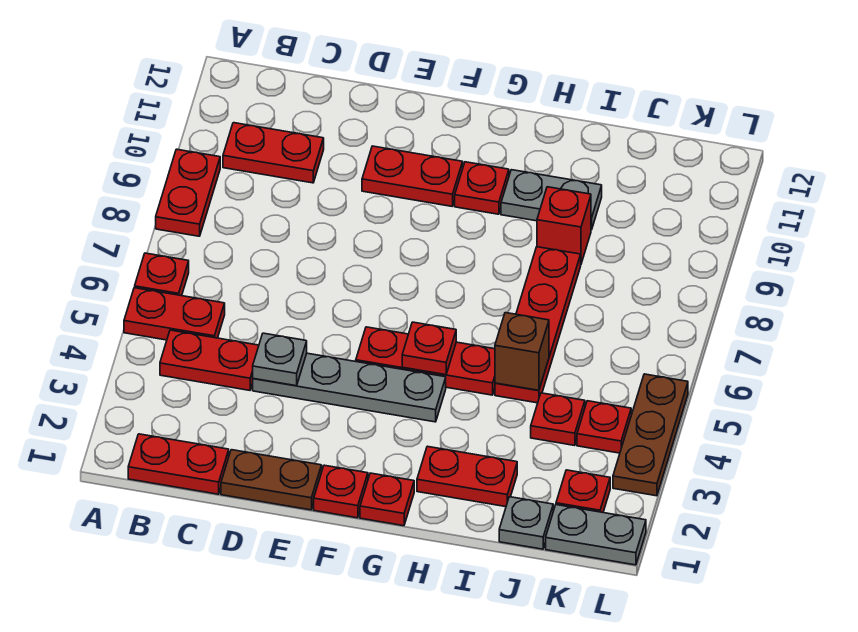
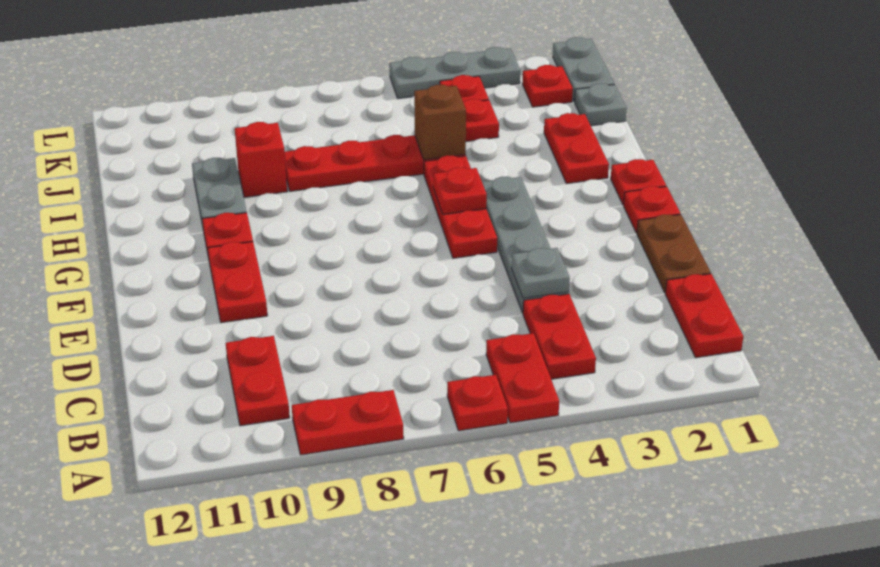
brown 1x3 plate [613,374,688,496] -> grey 1x3 plate [389,47,520,99]

